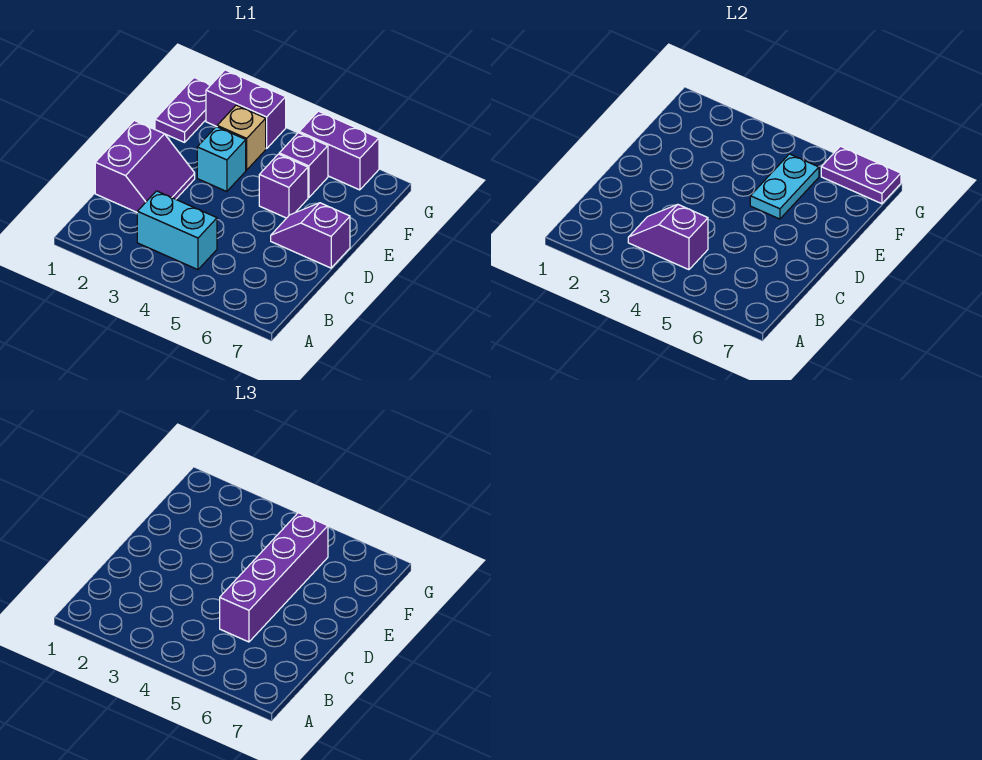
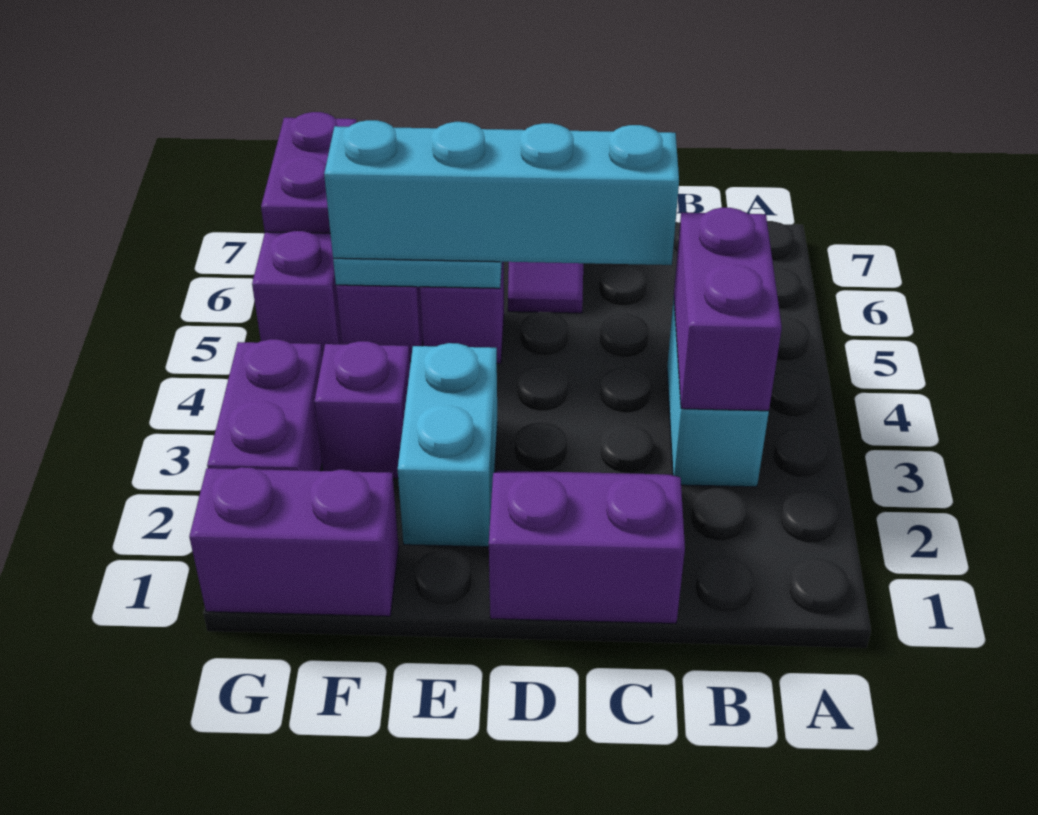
purple 1x2 slope [628,205,708,270] -> purple 1x2 brick [674,208,782,411]
purple 1x4 brick [220,513,328,642] -> cyan 1x4 brick [324,120,679,265]
cyan 1x1 brick [197,127,246,192] -> cyan 1x2 brick [398,343,497,547]
purple 1x2 plate [155,78,210,142] -> purple 1x2 brick [189,467,399,616]
tan 1x1 brick [217,105,266,170] -> purple 1x1 brick [314,341,410,478]

